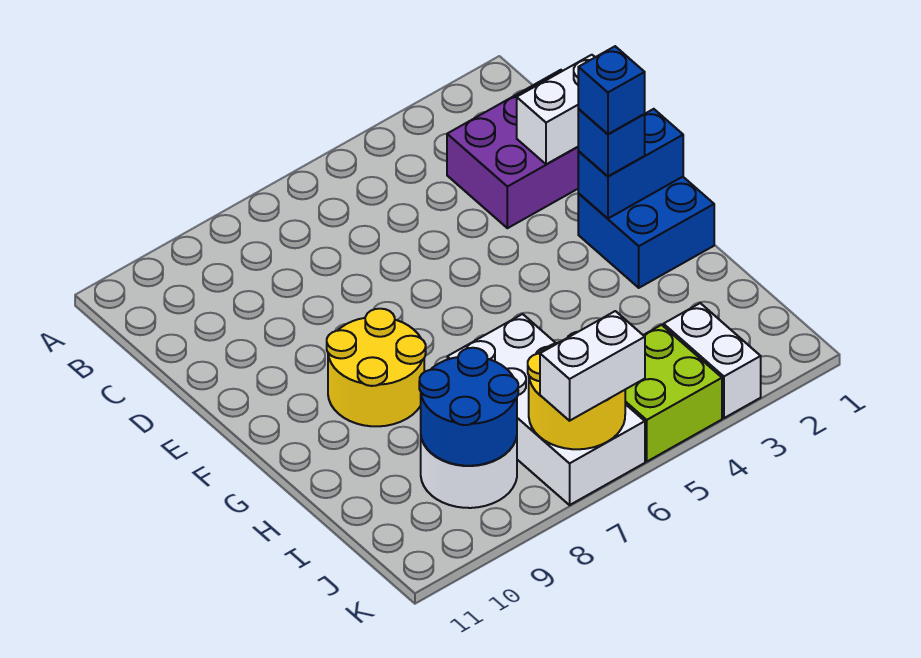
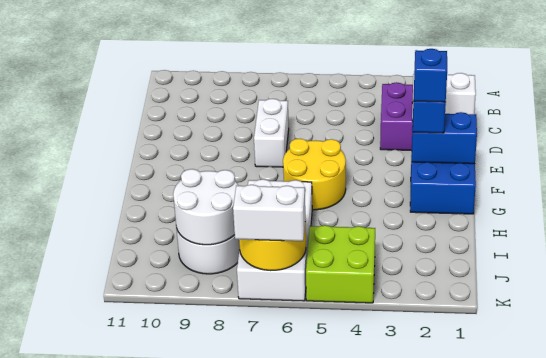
yellow 2x2 round brick [327,309,426,426] -> yellow 2x2 round brick moved to [283,139,346,210]
blue 2x2 round brick [419,348,518,466] -> white 2x2 round brick [173,169,238,245]
white 1x2 brick [664,303,761,418] -> white 1x2 brick moved to [254,99,289,167]

